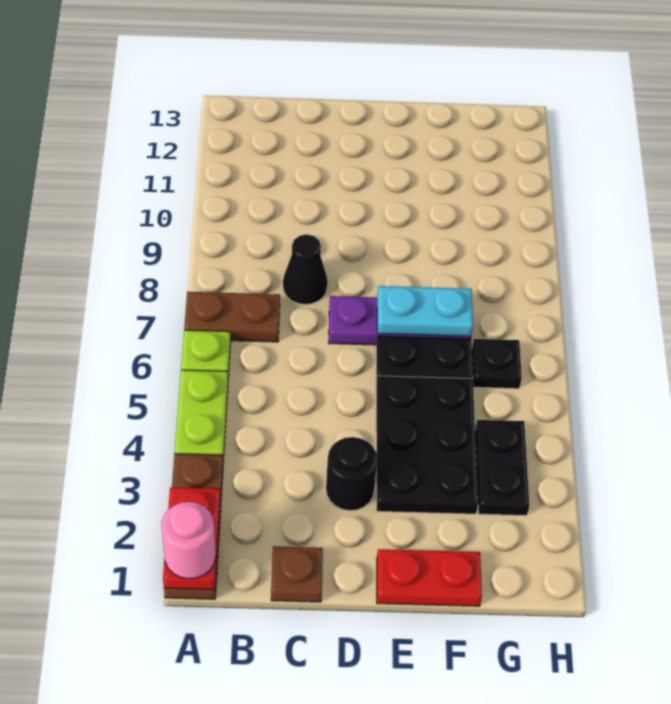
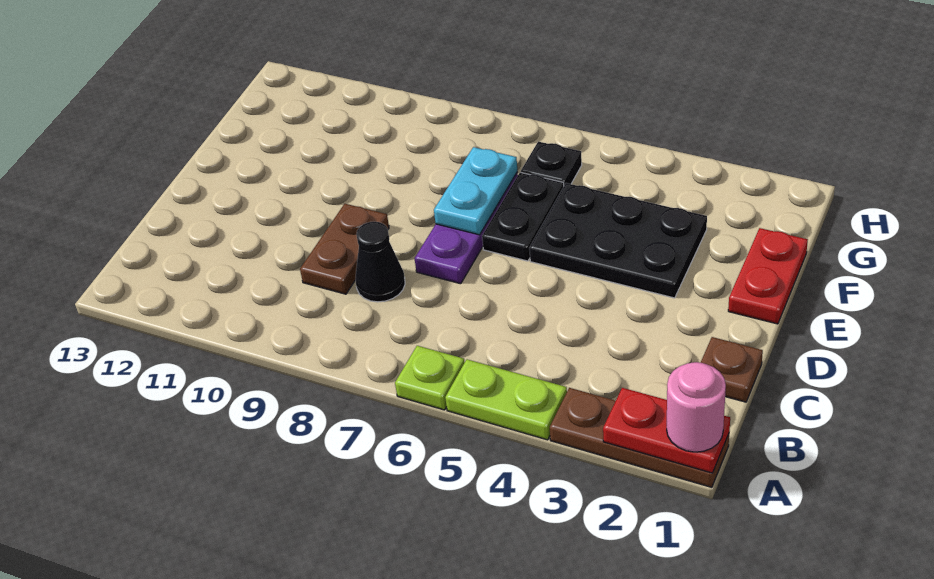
brown 1x2 plate [184,292,280,342] -> brown 1x2 plate moved to [300,204,389,294]
black 1x1 round brick [326,437,377,511] -> none
black 1x2 plate [475,420,529,516] -> none

